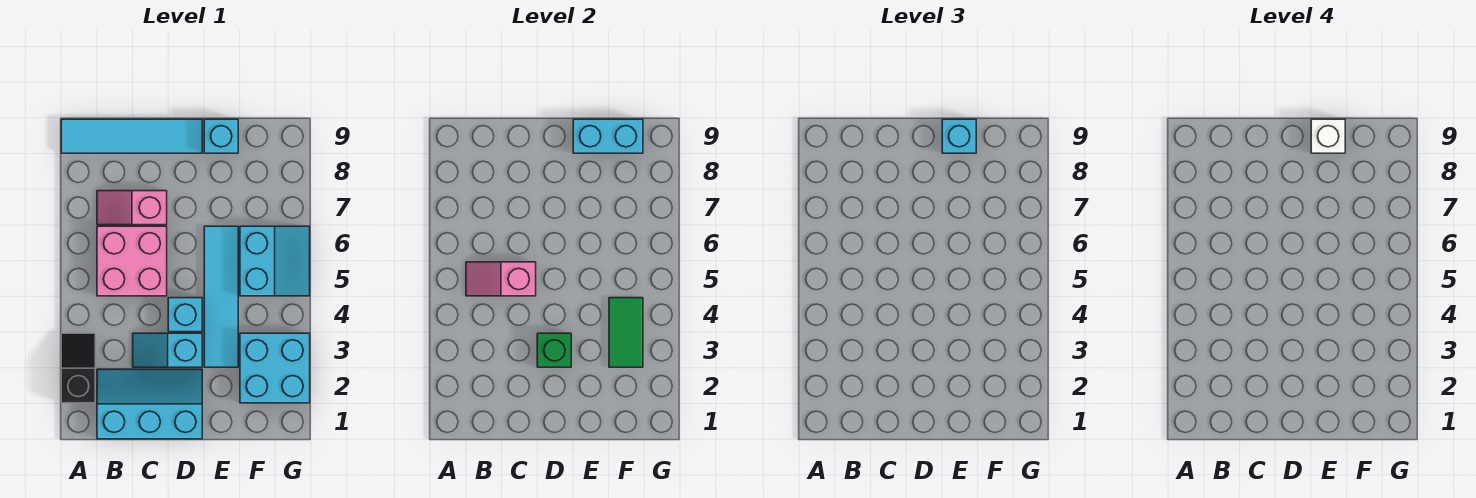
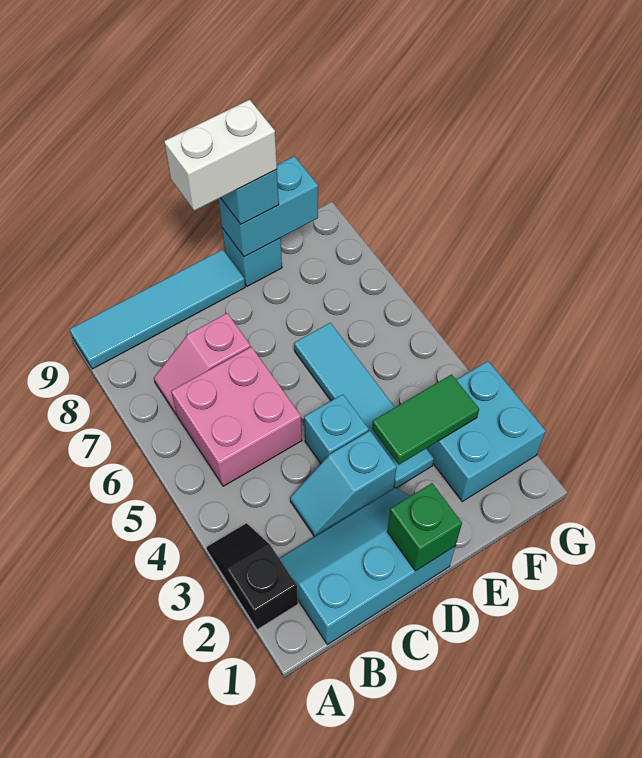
pink 1x2 slope [466,262,536,296] -> none
green 1x1 brick [537,333,571,367] -> green 1x1 brick moved to [387,483,462,571]
white 1x1 brick [1311,119,1345,153] -> white 1x2 brick [164,100,277,211]
green 1x2 tile [609,298,643,367] -> green 1x2 tile turned to [372,375,479,465]
cyan 2x2 slope [240,226,310,296] -> none

